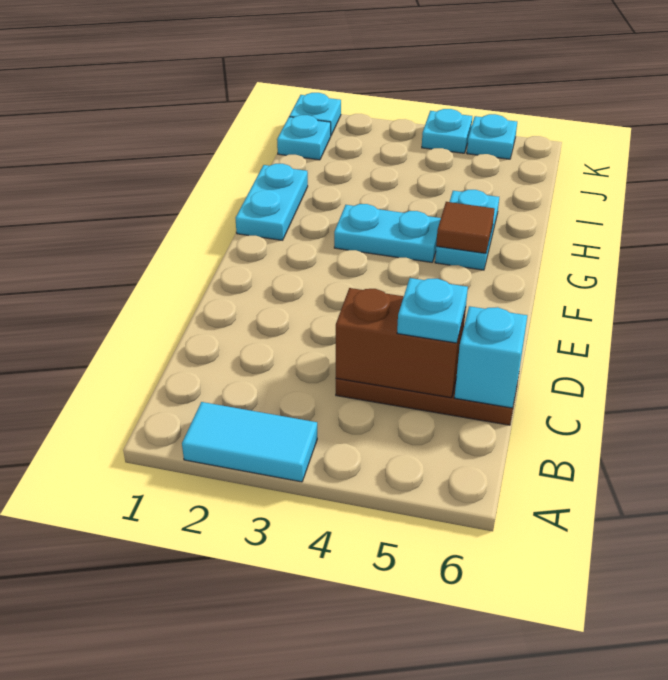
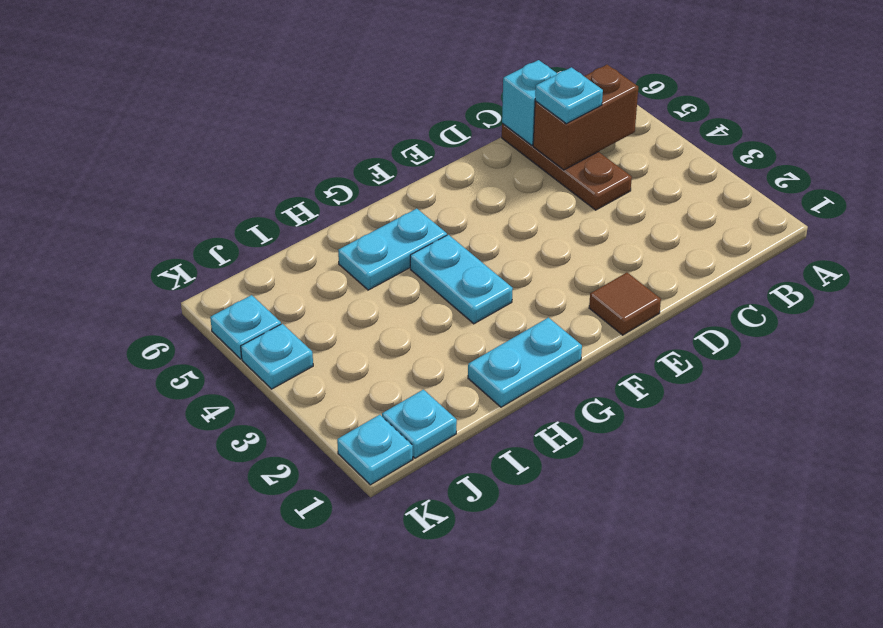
cyan 1x2 tile [182,402,317,482] -> none
brown 1x2 brick [336,288,466,398] -> brown 1x2 brick turned to [533,65,638,170]
brown 1x1 tile [436,202,495,253] -> brown 1x1 tile moved to [589,273,661,335]

